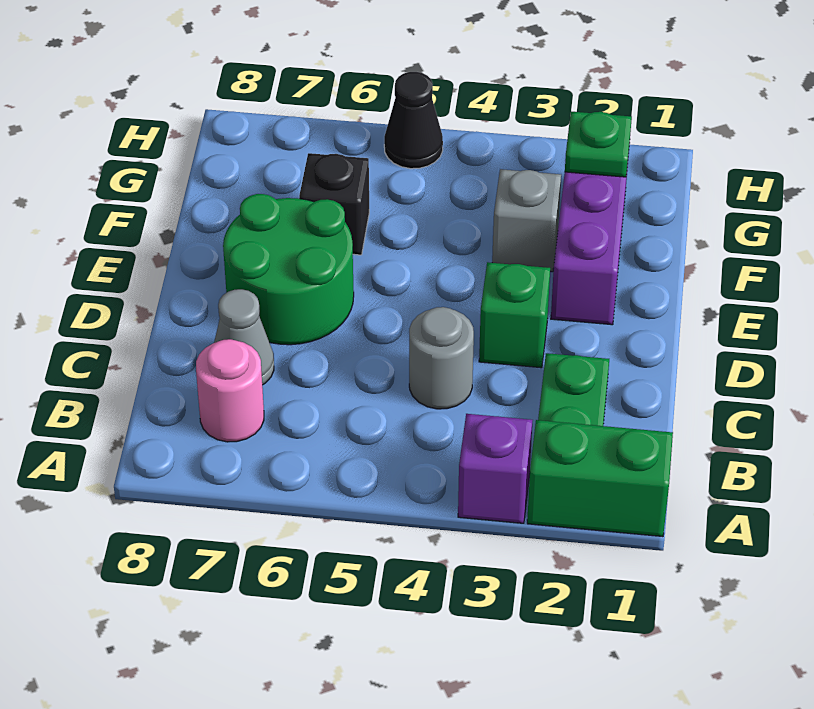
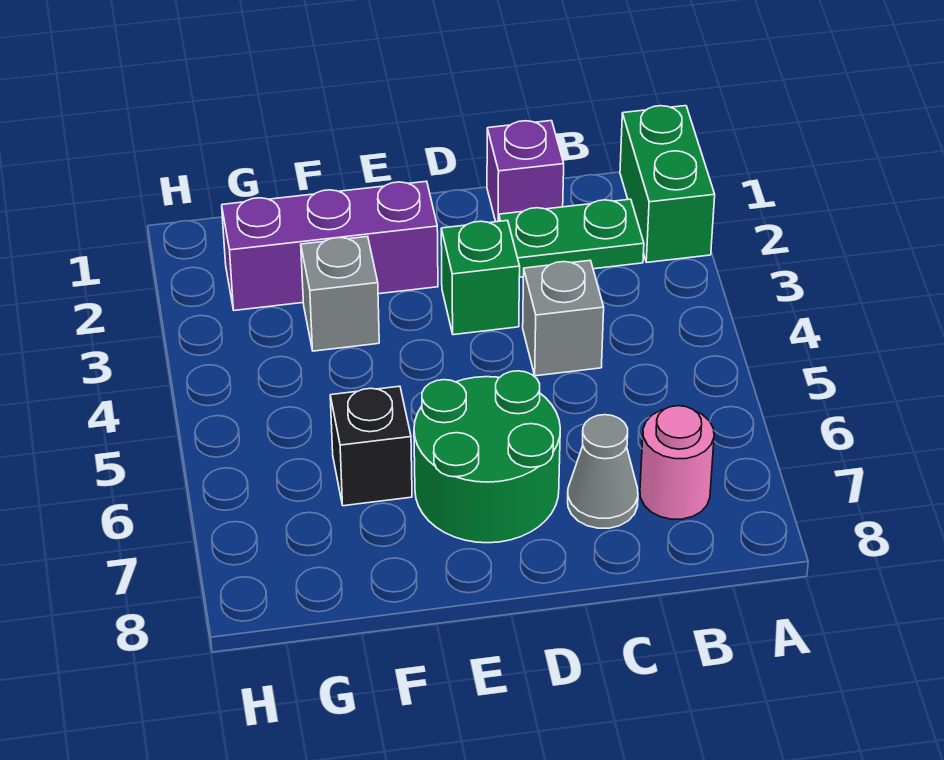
purple 1x1 brick [458,414,533,523] -> purple 1x1 brick moved to [487,121,564,222]
grey 1x1 round brick [409,307,474,409] -> grey 1x1 brick [523,260,604,376]
green 1x1 plate [565,112,632,177] -> none
black 1x1 cone [384,72,443,169] -> none

